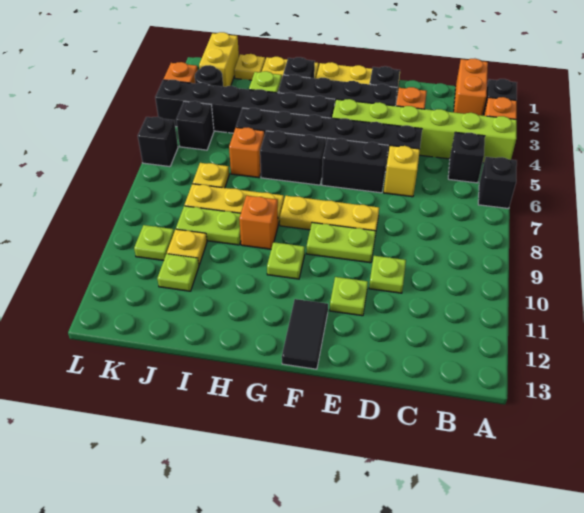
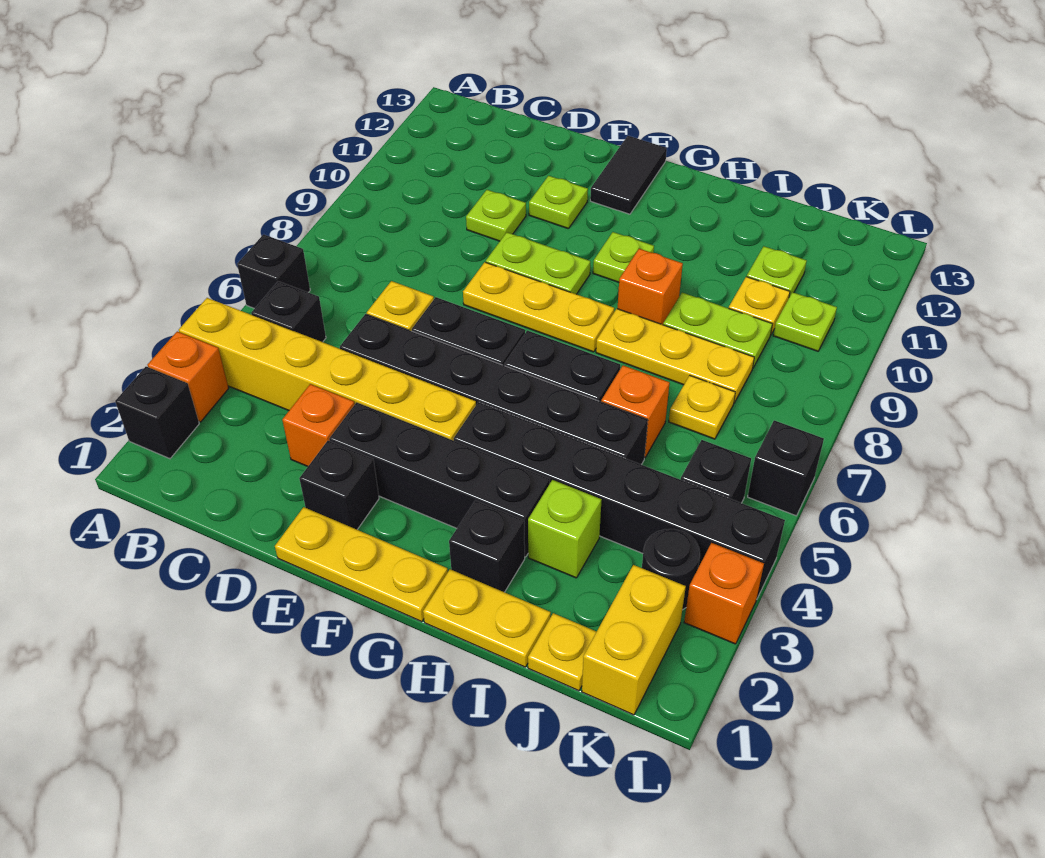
lime 1x6 brick [332,99,517,163] -> yellow 1x6 brick [179,298,476,440]
orange 1x2 brick [454,59,488,116] -> none

